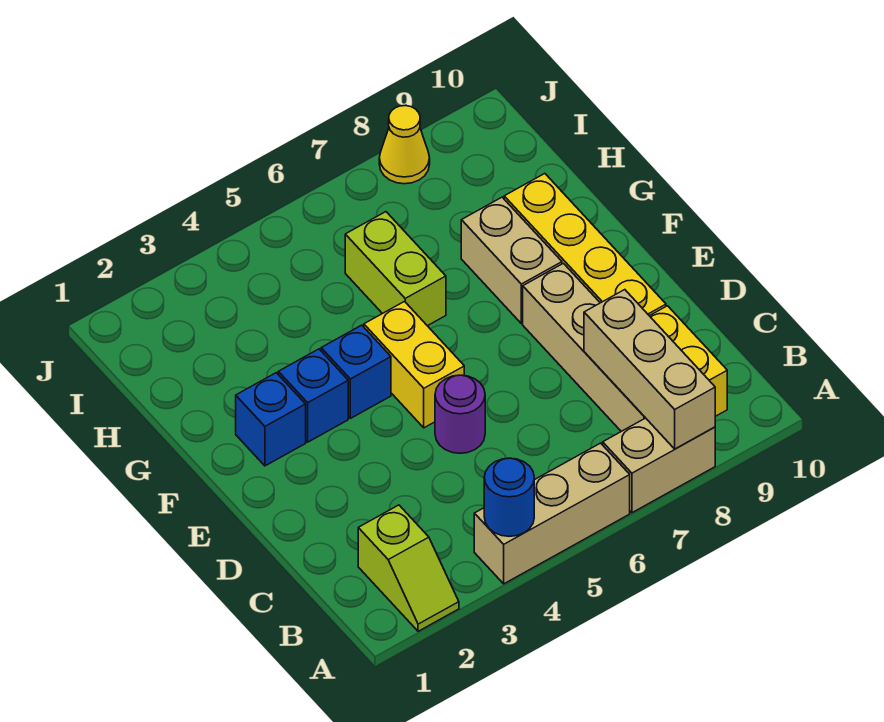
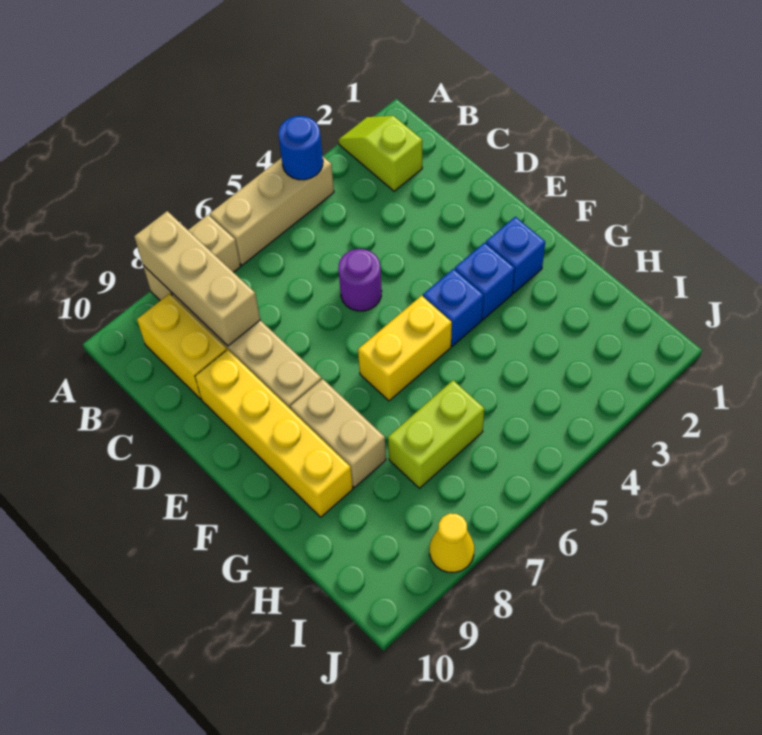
yellow 1x2 brick [364,302,464,428] -> yellow 1x2 brick turned to [358,296,452,401]
lime 1x2 brick [345,212,446,326] -> lime 1x2 brick turned to [388,380,484,488]

